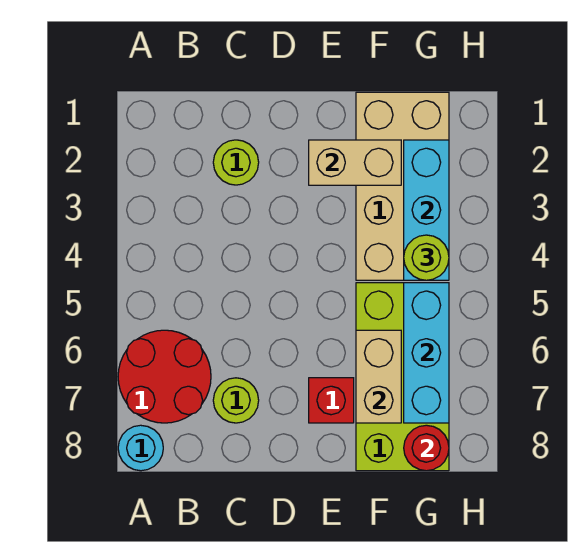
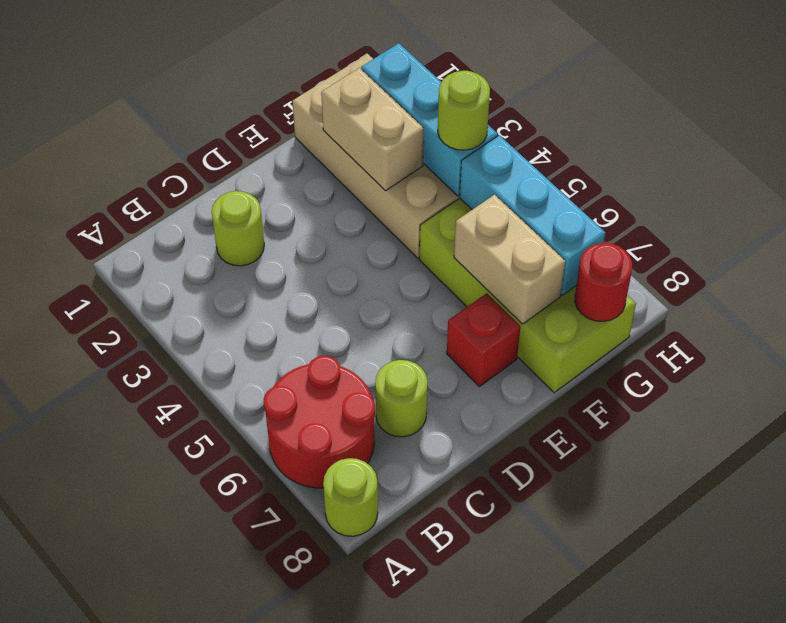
cyan 1x1 round brick [118,425,163,471] -> lime 1x1 round brick [323,458,378,536]
tan 1x2 brick [309,140,401,185] -> tan 1x2 brick turned to [321,68,424,191]

